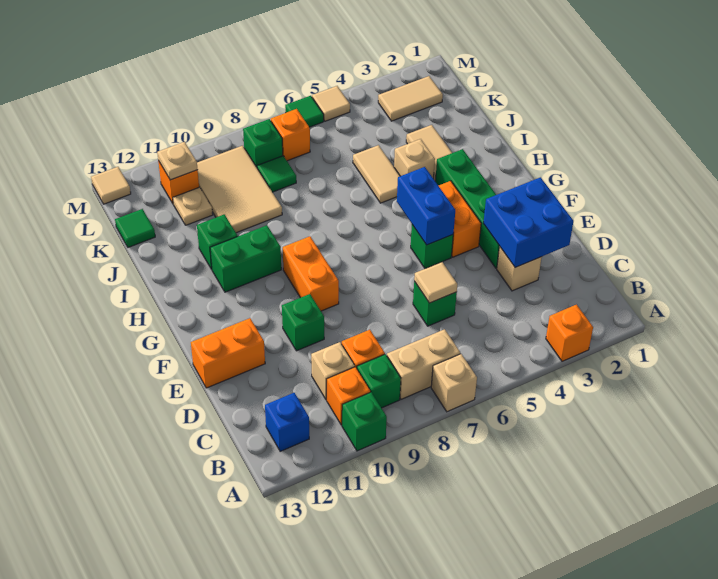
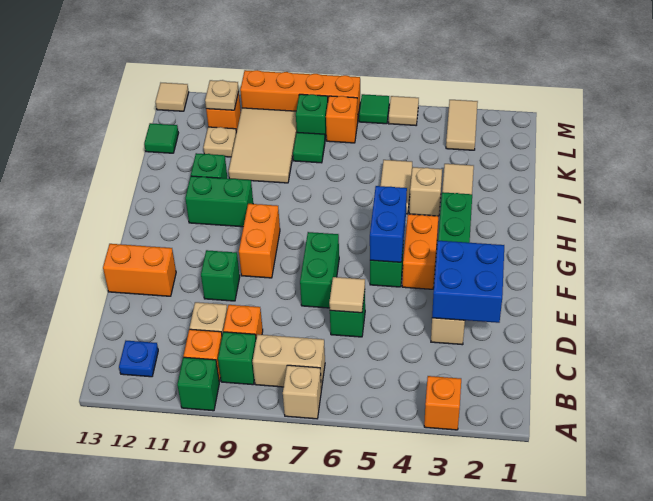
blue 1x1 brick [265,393,309,451] -> blue 1x1 plate [119,341,158,377]
none -> green 1x2 brick [300,232,339,308]
tan 1x2 tile [378,76,443,121] -> tan 1x2 tile turned to [446,100,478,150]
none -> orange 1x4 brick [240,70,360,116]

